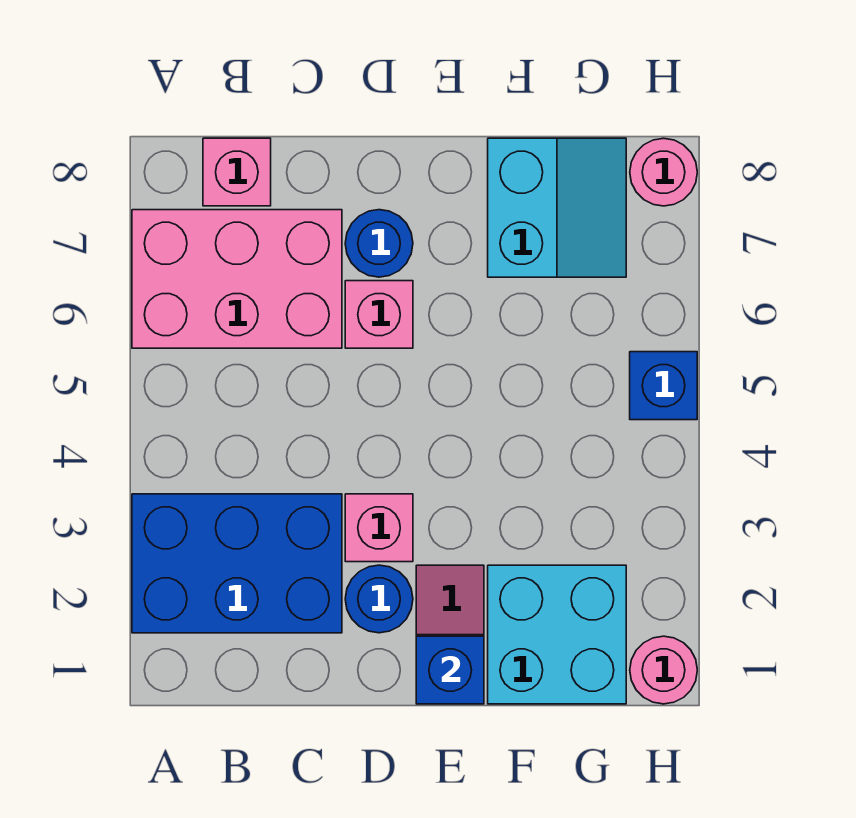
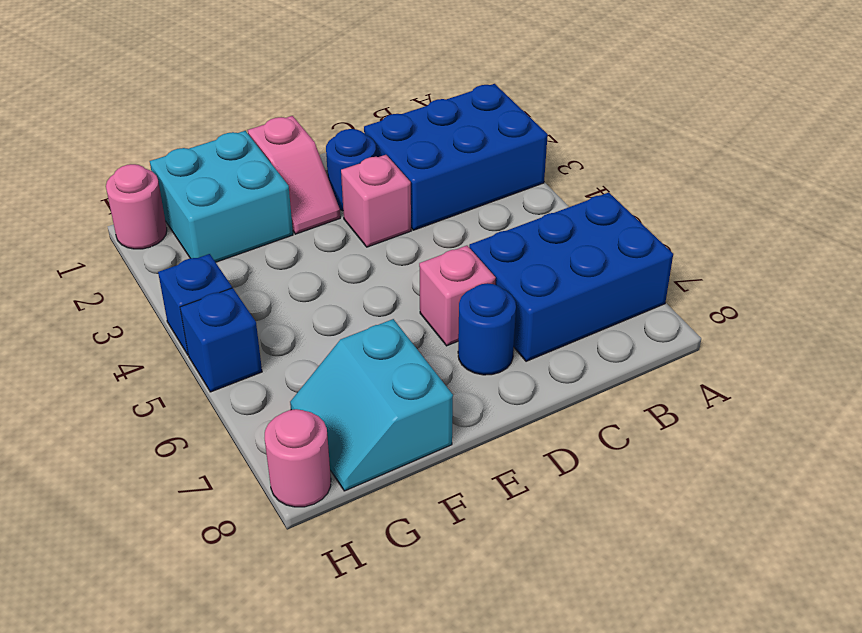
pink 2x3 brick [132,210,342,348] -> blue 2x3 brick [469,192,673,361]
pink 1x1 brick [203,138,271,206] -> none
blue 1x1 brick [416,636,484,704] -> blue 1x1 brick moved to [158,254,232,355]

